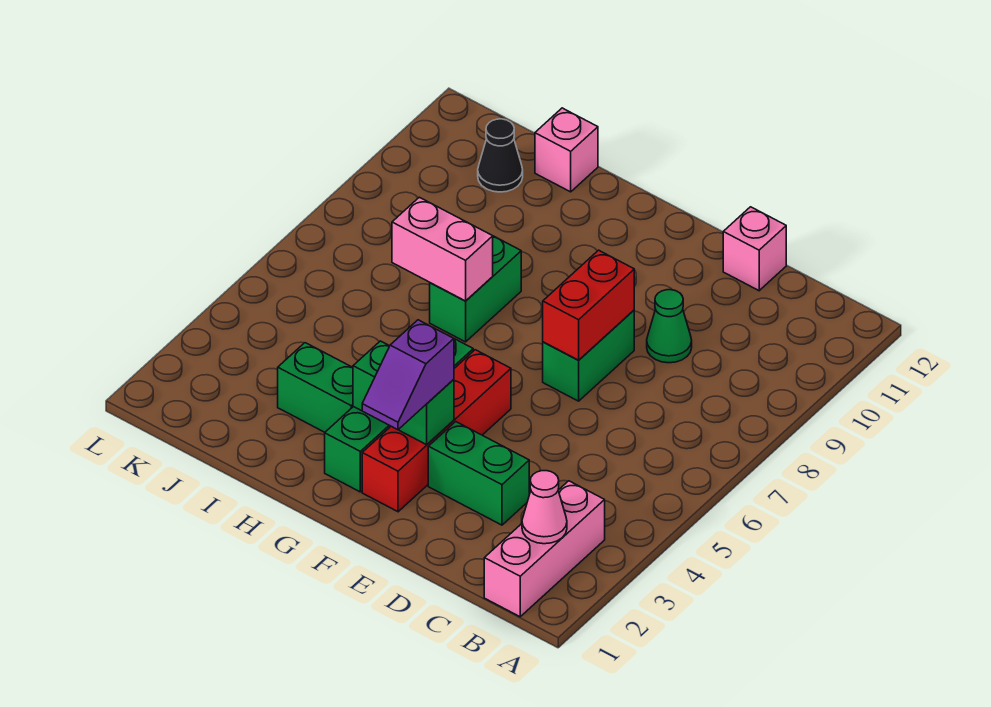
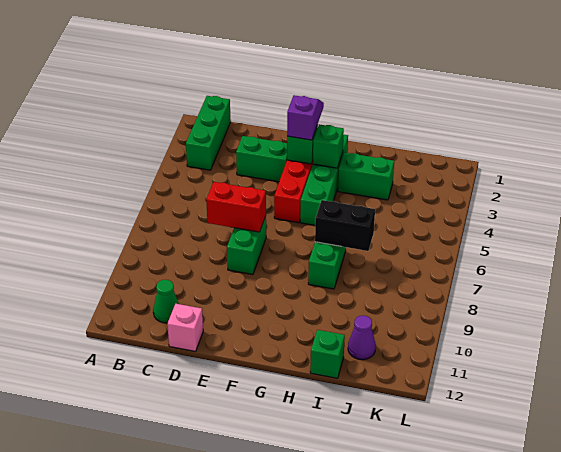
pink 1x3 brick [484,481,605,617] -> green 1x3 brick [186,96,231,170]
pink 1x1 cone [522,471,567,544] -> none
green 1x1 cone [647,290,692,363] -> green 1x1 cone moved to [153,280,179,323]
red 1x2 brick [543,250,634,360] -> red 1x2 brick turned to [206,182,266,232]
pink 1x2 brick [392,197,493,301] -> black 1x2 brick [315,200,375,251]
pink 1x1 brick [535,108,598,192] -> green 1x1 brick [310,330,345,378]
black 1x1 cone [478,119,523,192] -> purple 1x1 cone [348,316,376,360]

